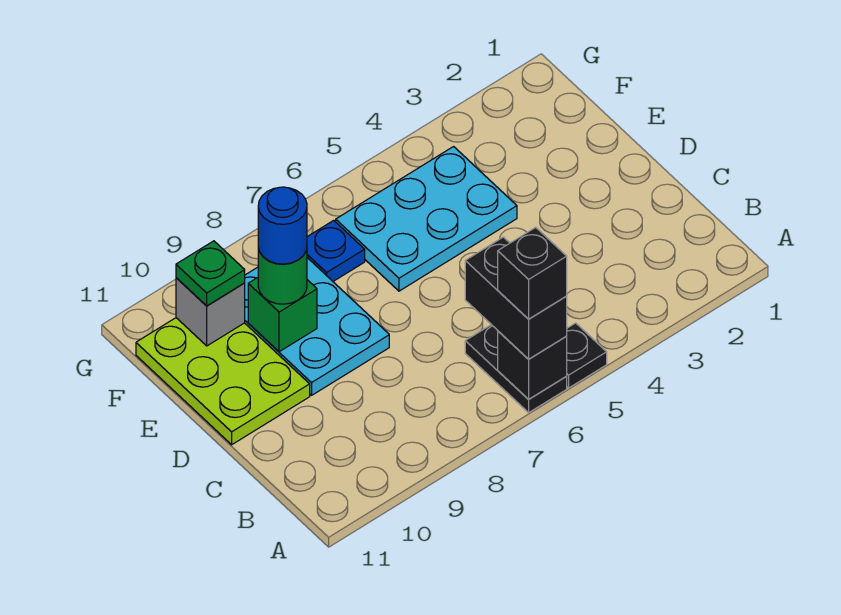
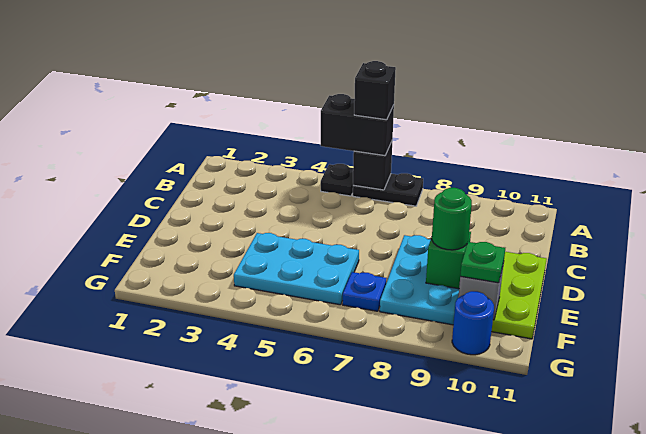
black 1x2 plate [465,325,567,412] -> black 1x2 plate turned to [353,173,423,206]
black 1x2 brick [465,237,567,359] -> black 1x2 brick turned to [321,94,394,156]
blue 1x1 round brick [258,187,307,264] -> blue 1x1 round brick moved to [452,291,494,355]

